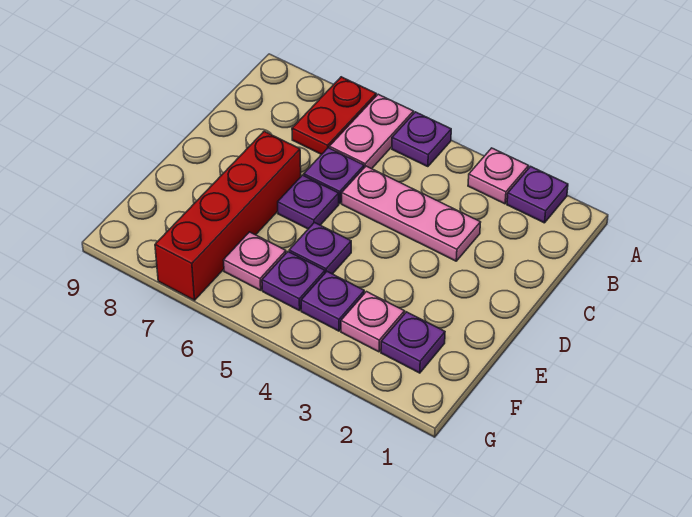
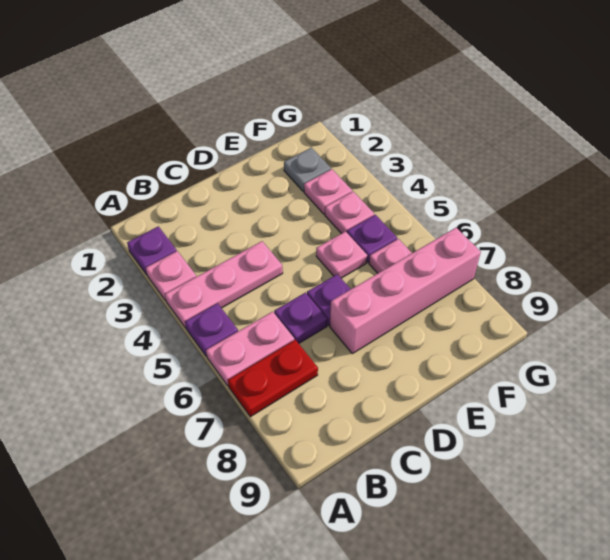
pink 1x3 plate [342,166,481,261] -> pink 1x3 plate turned to [165,241,283,328]
red 1x4 brick [155,131,301,300] -> pink 1x4 brick [330,228,481,354]
purple 1x1 plate [289,223,351,274] -> pink 1x1 plate [316,232,367,278]
purple 1x1 plate [381,312,445,373] -> grey 1x1 plate [284,148,331,191]
purple 1x1 plate [301,272,364,331] -> pink 1x1 plate [325,192,374,234]

